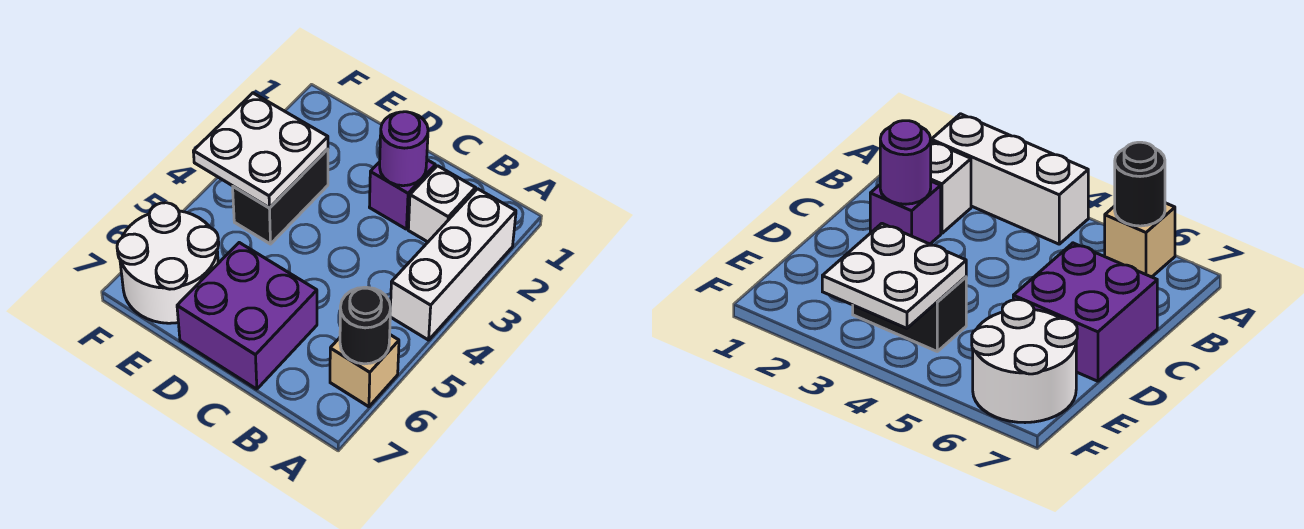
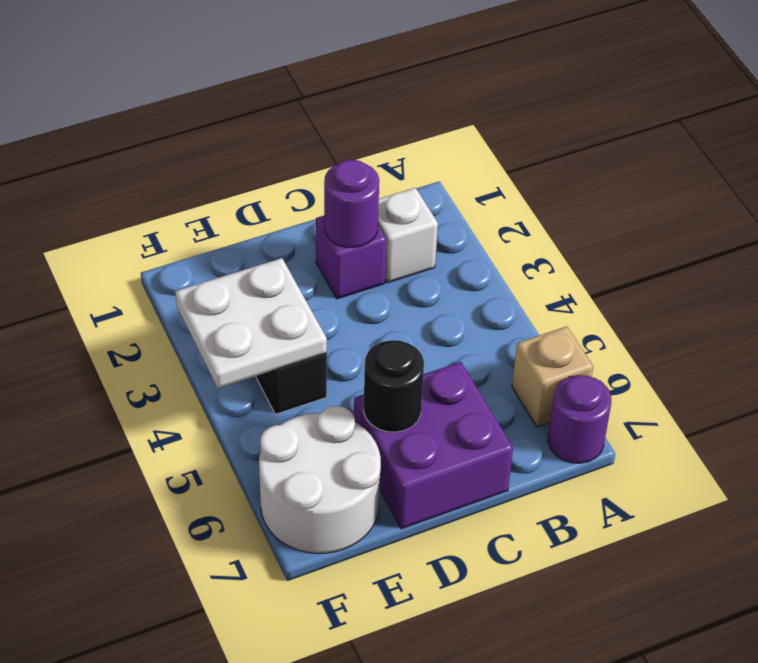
white 1x3 brick [390,189,516,340] -> none
black 1x1 round brick [340,287,391,364] -> black 1x1 round brick moved to [364,340,424,432]
none -> purple 1x1 round brick [548,375,611,463]

